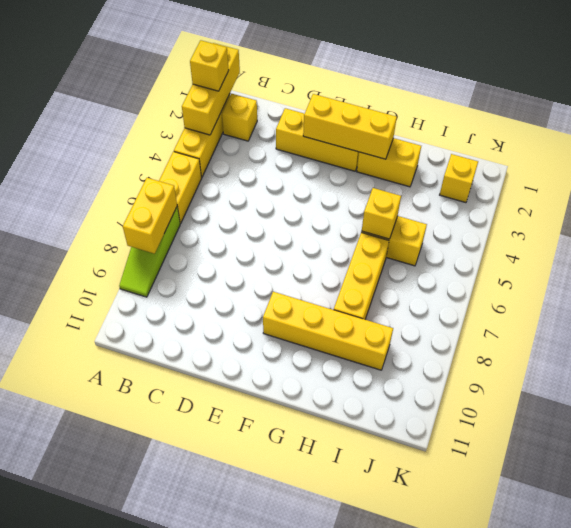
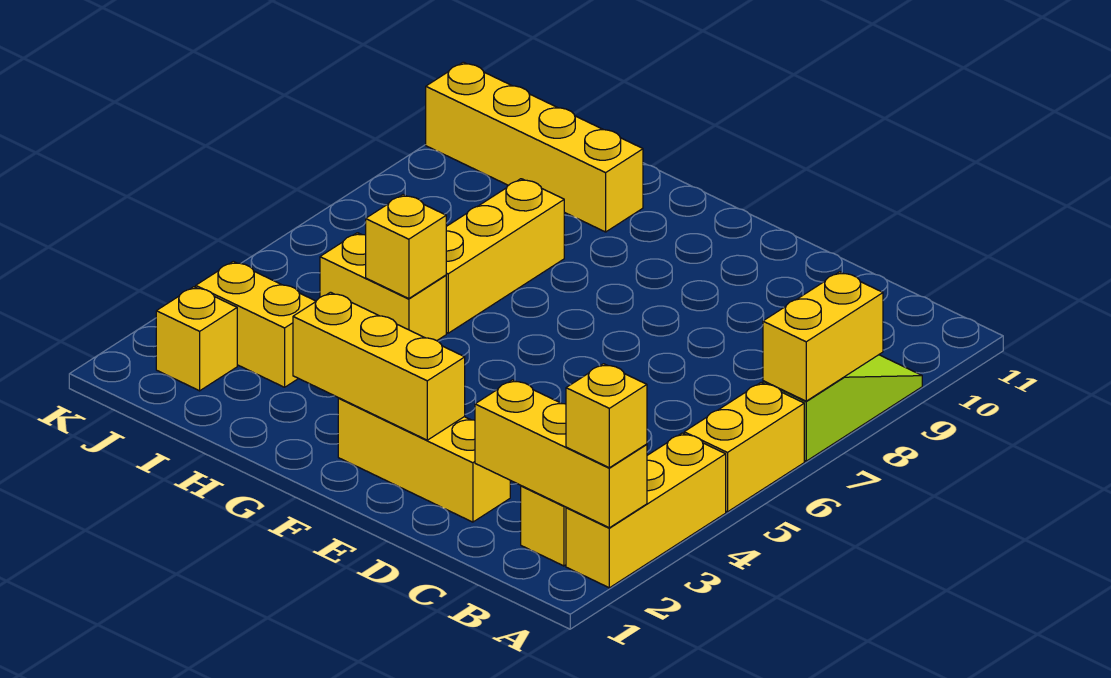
yellow 1x3 brick [182,43,240,135] -> yellow 1x3 brick turned to [475,380,647,528]
yellow 1x4 brick [263,292,393,370] -> yellow 1x4 brick moved to [426,62,643,232]
yellow 1x2 brick [357,138,421,187] -> yellow 1x2 brick moved to [196,261,316,387]

